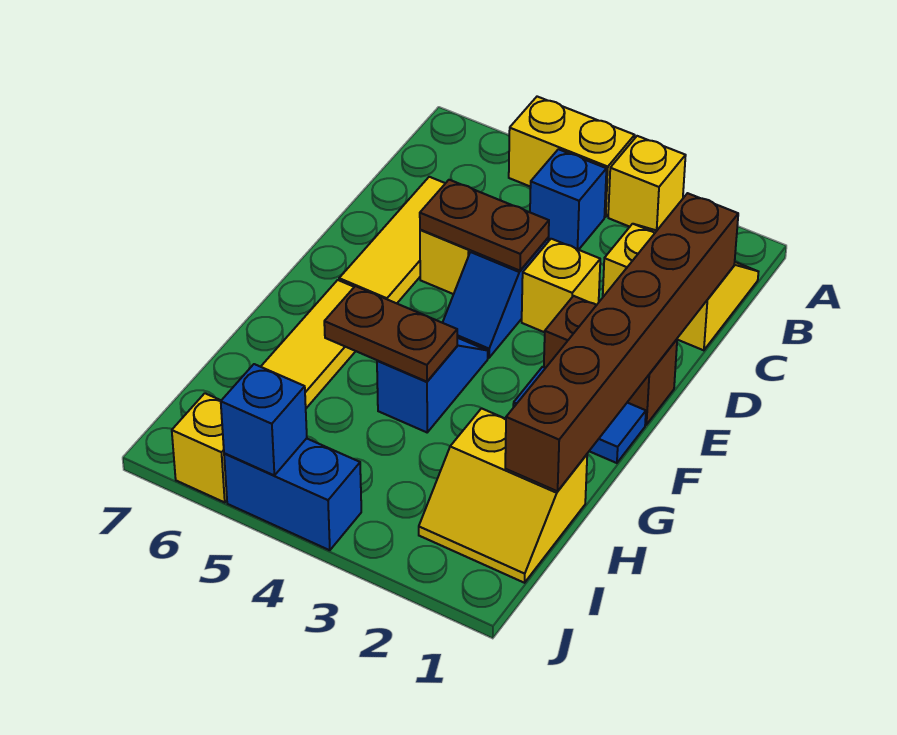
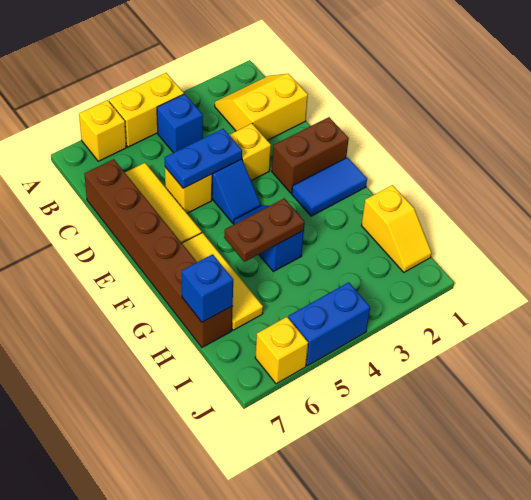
yellow 1x1 brick [608,136,686,231] -> yellow 1x1 brick moved to [79,100,126,161]
brown 1x6 brick [505,193,738,491] -> brown 1x6 brick moved to [84,159,233,347]
brown 1x2 plate [420,180,549,271] -> blue 1x2 plate [165,129,242,188]
yellow 2x2 slope [419,408,587,583] -> yellow 1x2 slope [362,185,432,272]
blue 1x1 brick [221,364,307,475] -> blue 1x1 brick moved to [182,254,233,322]

